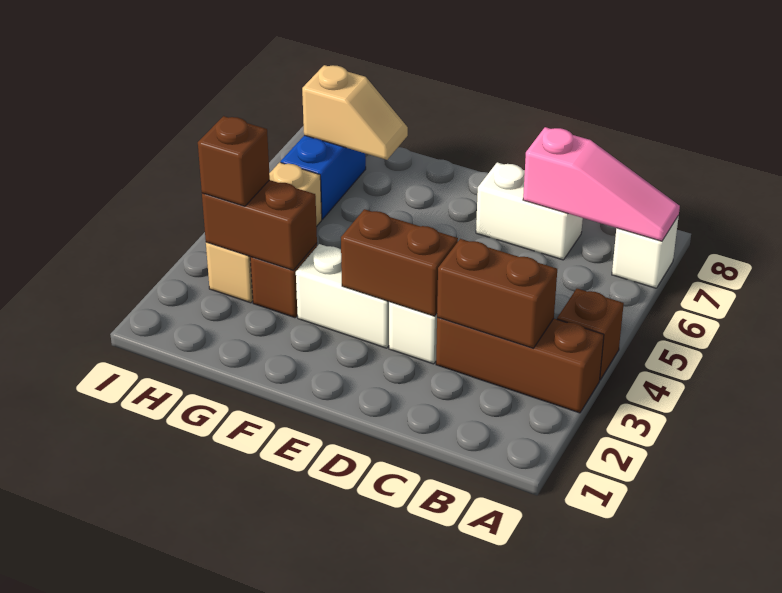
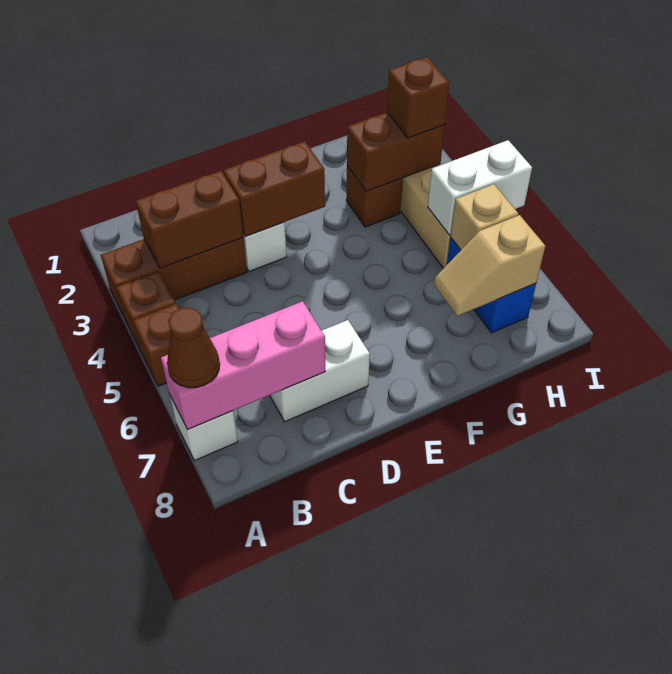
none -> brown 1x1 brick [133,304,179,386]
pink 1x3 slope [523,127,680,241] -> pink 1x3 brick [161,301,325,430]
none -> brown 1x1 cone [167,307,220,388]
white 1x2 brick [296,244,389,348] -> white 1x2 brick moved to [428,140,532,235]
none -> tan 1x1 brick [451,184,518,250]

